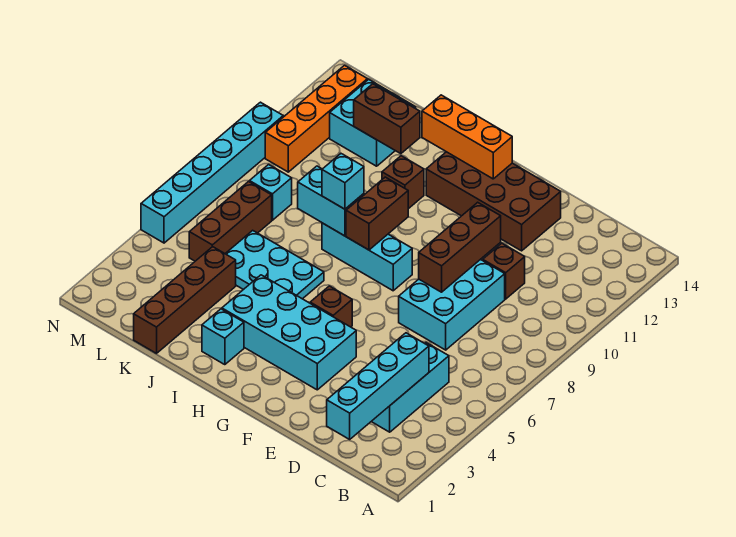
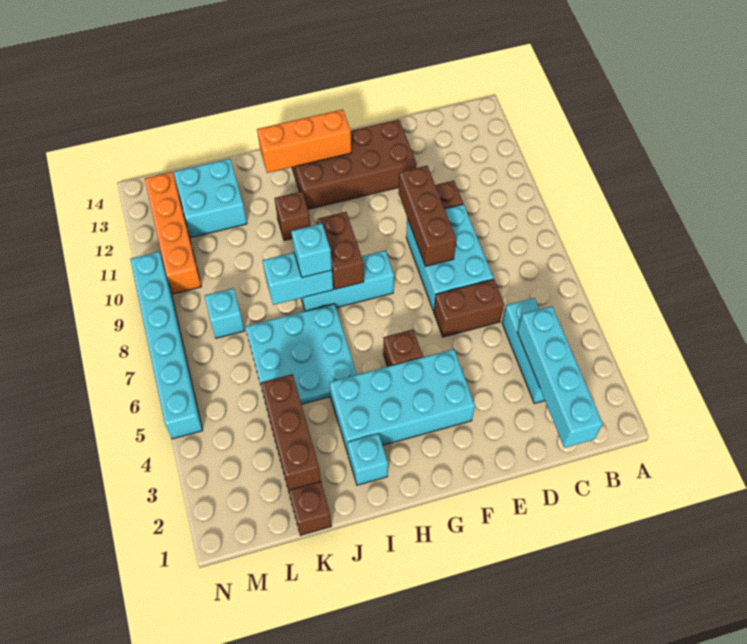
cyan 2x3 plate [225,230,324,299] -> cyan 3x3 plate [245,304,357,404]
brown 1x2 brick [354,84,420,154] -> brown 1x2 brick moved to [434,279,504,337]
brown 1x3 brick [189,182,272,261] -> brown 1x3 brick moved to [261,374,321,490]

